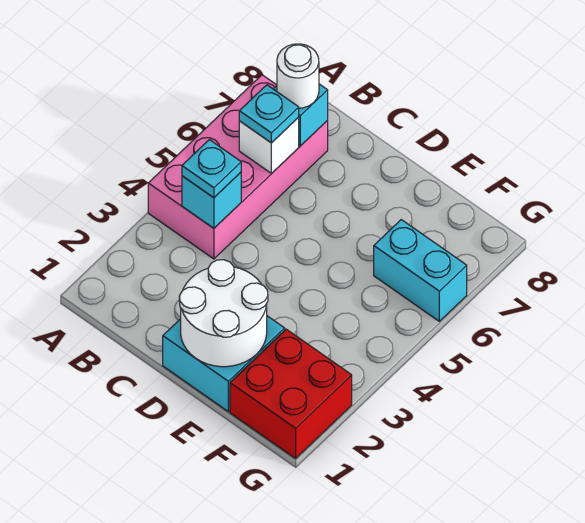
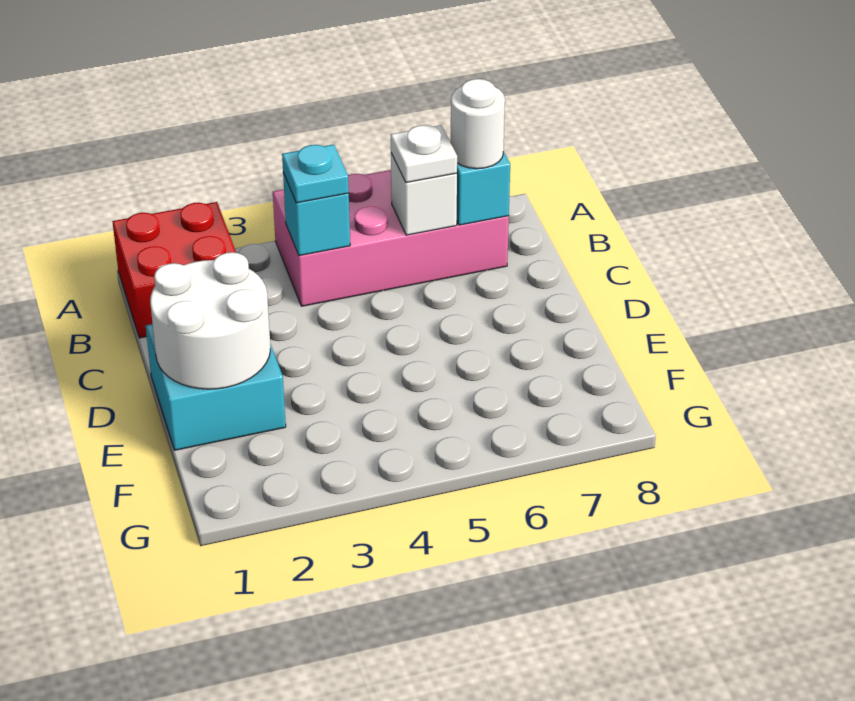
cyan 1x1 plate [239,85,299,143] -> white 1x1 plate [391,125,457,183]
red 2x2 brick [230,329,352,458] -> red 2x2 brick moved to [112,202,236,338]
cyan 1x2 brick [374,220,467,321] -> none

